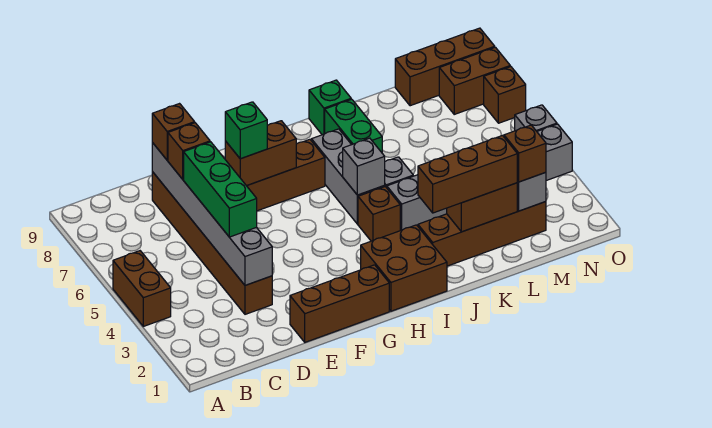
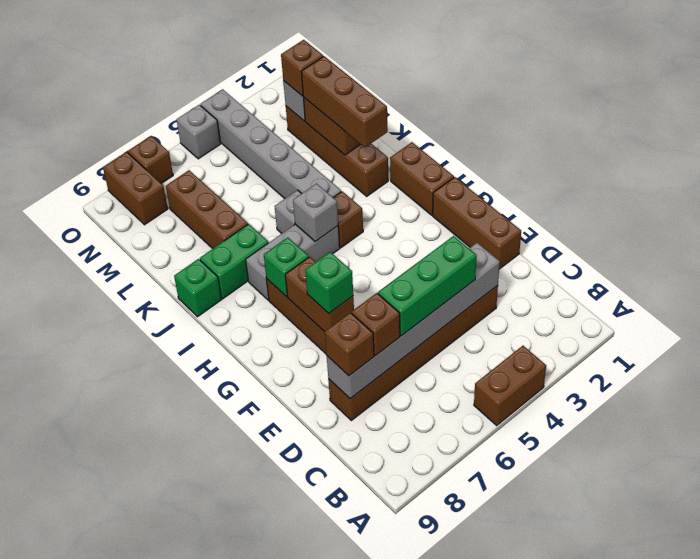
brown 2x2 brick [361,225,447,311] -> brown 1x2 brick [390,142,454,215]
none -> green 1x1 brick [264,237,309,297]
brown 1x3 brick [395,28,495,106] -> brown 1x3 brick moved to [166,170,248,249]

